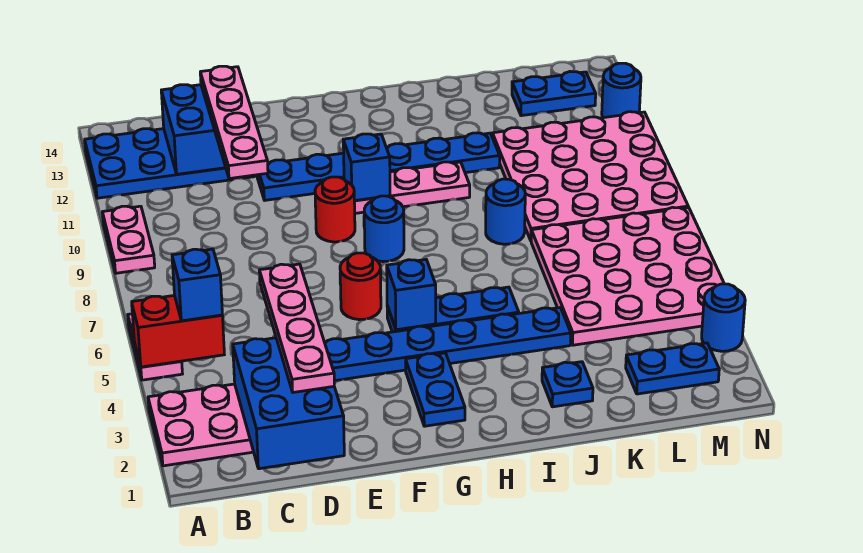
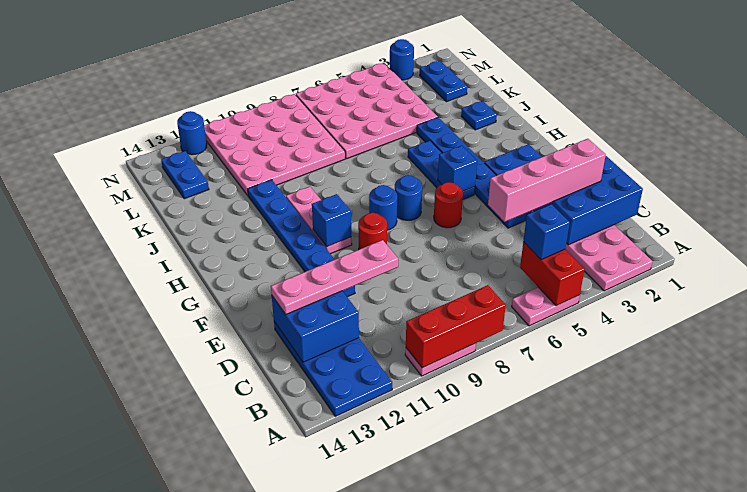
none -> red 1x3 brick [406,285,506,368]
pink 1x4 plate [259,264,334,392] -> pink 1x4 brick [488,139,606,222]
blue 1x1 round brick [486,179,525,244] -> blue 1x1 round brick moved to [395,175,422,220]

